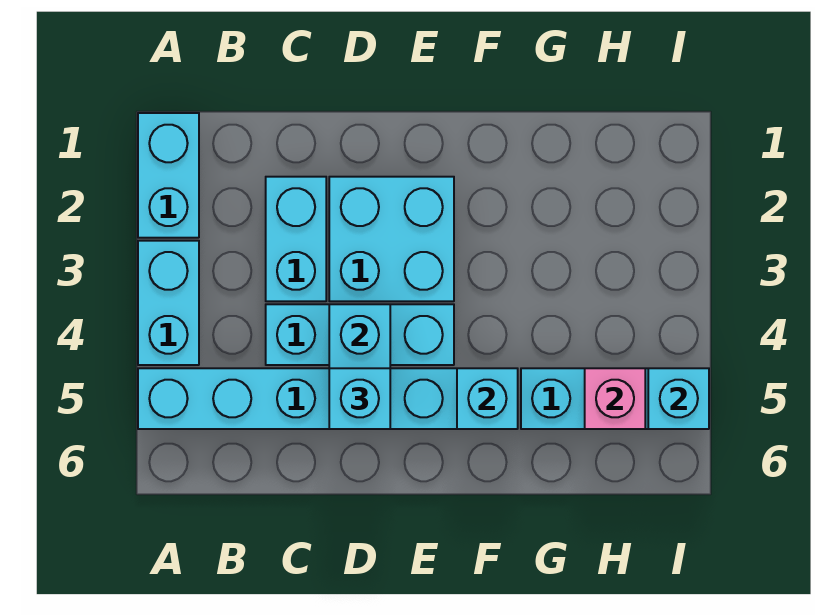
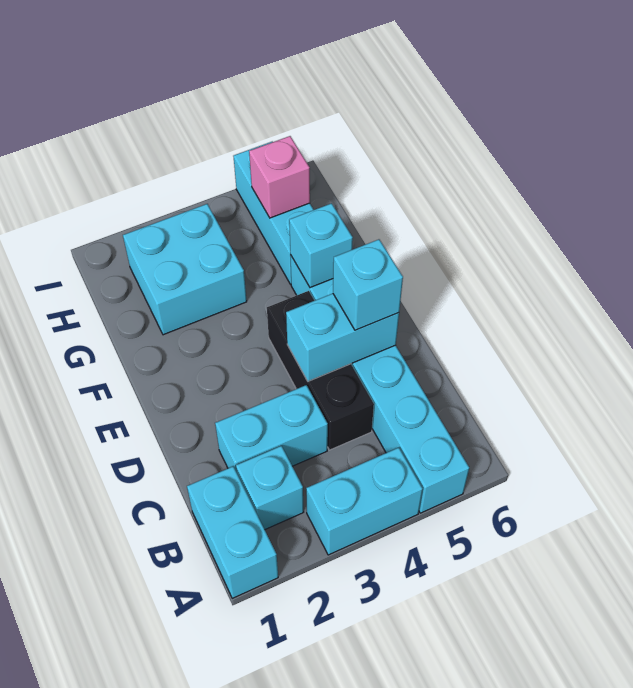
cyan 1x2 brick [138,113,199,238] -> cyan 1x2 brick turned to [187,467,278,598]
cyan 1x3 brick [266,304,454,365] -> black 1x3 brick [267,291,374,450]
cyan 2x2 brick [329,177,454,301] -> cyan 2x2 brick moved to [123,204,247,335]
cyan 1x1 brick [648,368,709,429] -> cyan 1x1 brick moved to [236,446,304,529]

